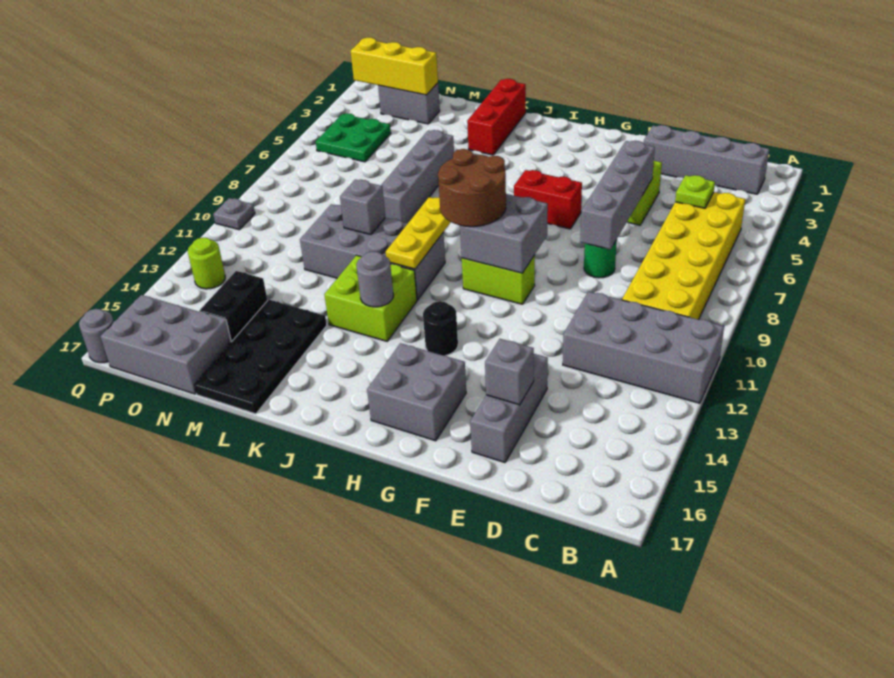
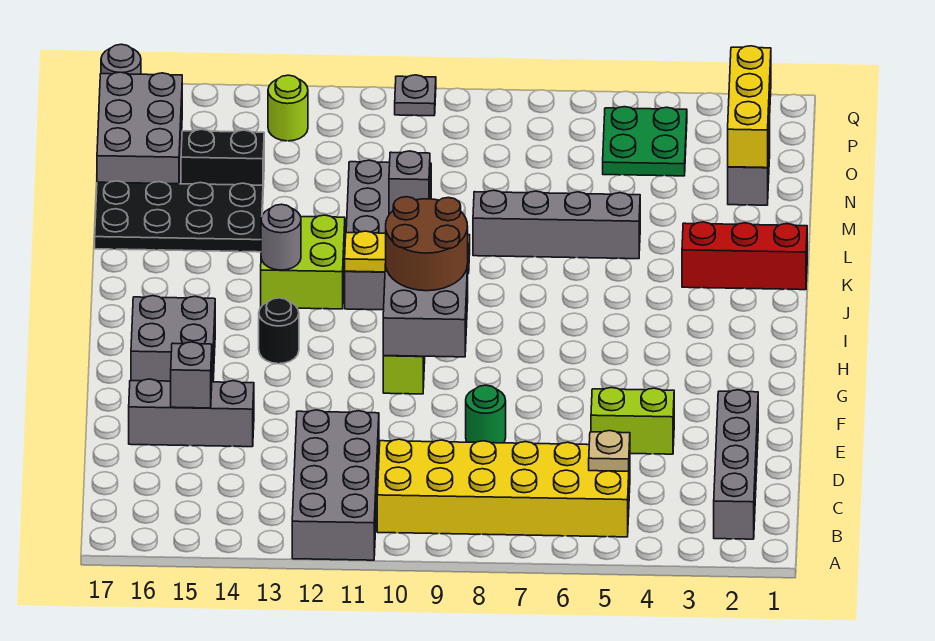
lime 1x1 plate [675,175,715,208] -> tan 1x1 plate [589,431,630,471]
grey 1x4 brick [580,141,655,249] -> none
red 1x2 brick [514,170,582,229] -> none

